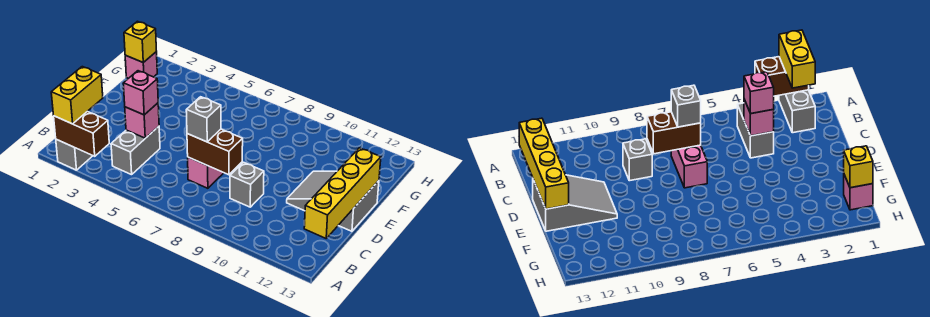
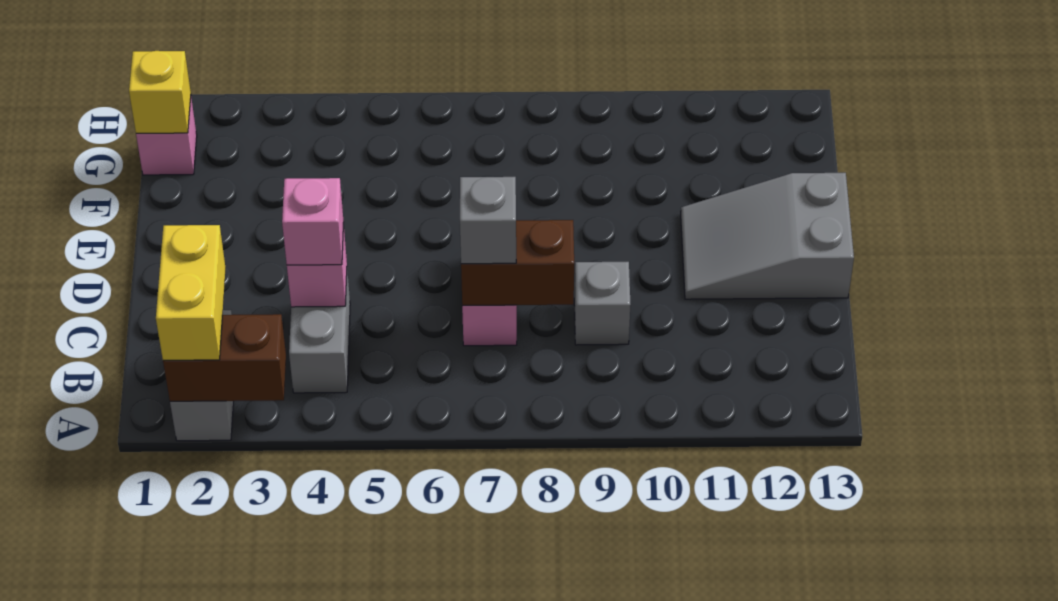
yellow 1x4 brick [304,148,381,238] -> none

